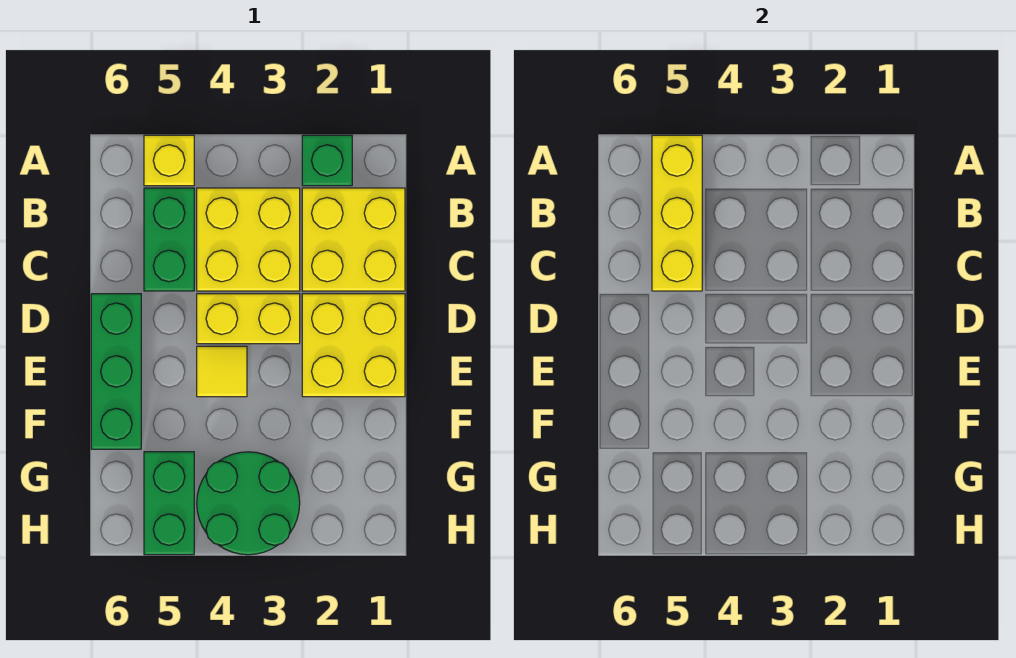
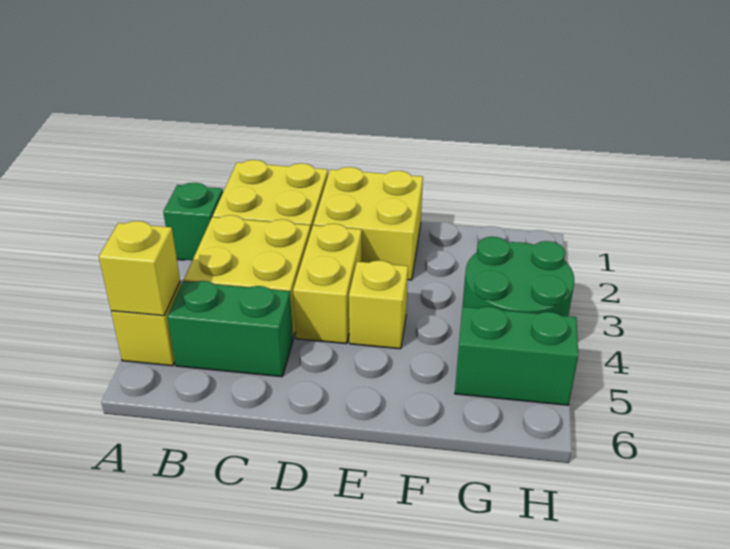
yellow 1x3 brick [652,135,702,291] -> yellow 1x1 brick [99,221,180,316]
green 1x3 brick [91,294,141,449] -> none
yellow 1x1 tile [197,346,247,397] -> yellow 1x1 brick [349,260,408,349]

